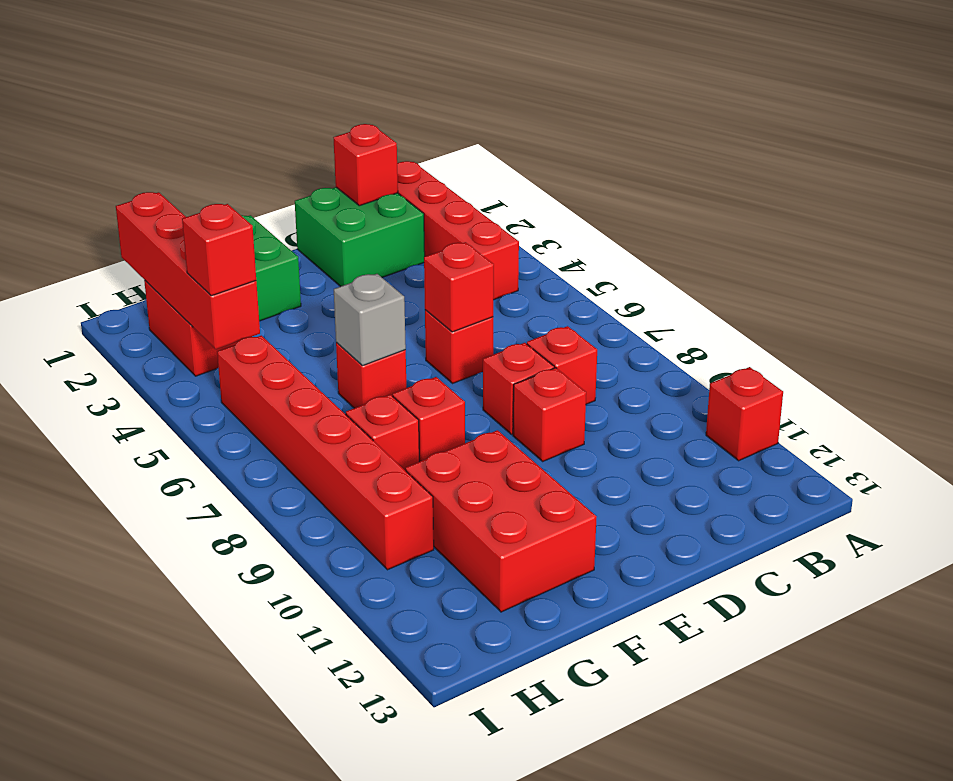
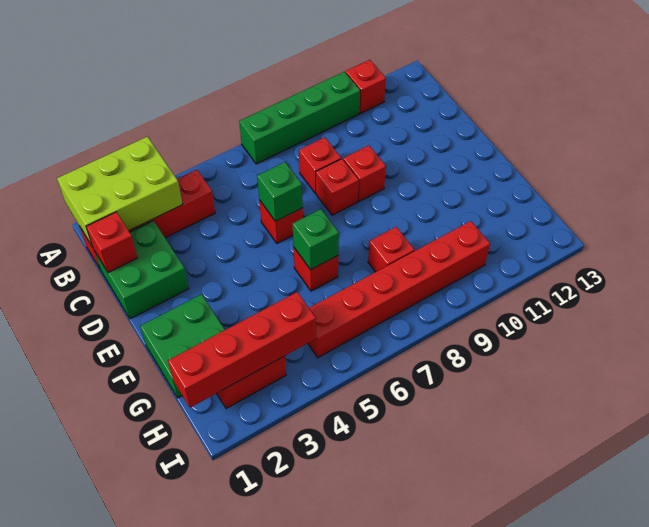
none -> lime 2x3 brick [57,137,183,247]
none -> green 1x4 brick [239,72,360,164]
red 1x1 brick [424,242,494,332] -> green 1x1 brick [257,162,303,221]
grey 1x1 brick [334,274,406,366] -> green 1x1 brick [293,209,339,270]
red 1x1 brick [393,377,465,462] -> none
red 2x3 brick [405,430,597,612] -> none
red 1x1 brick [182,204,256,296] -> none

